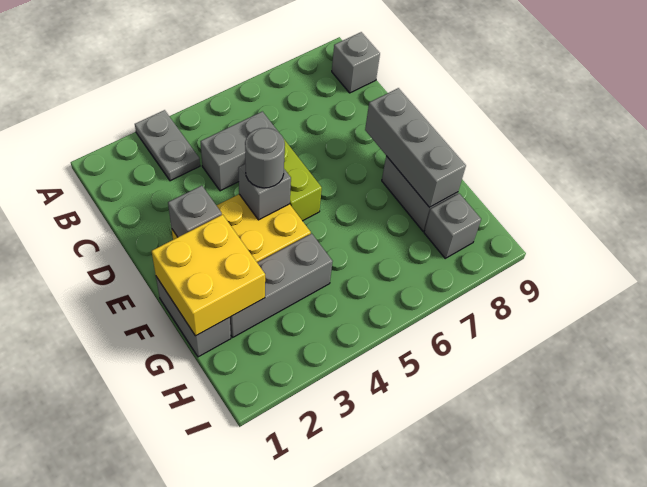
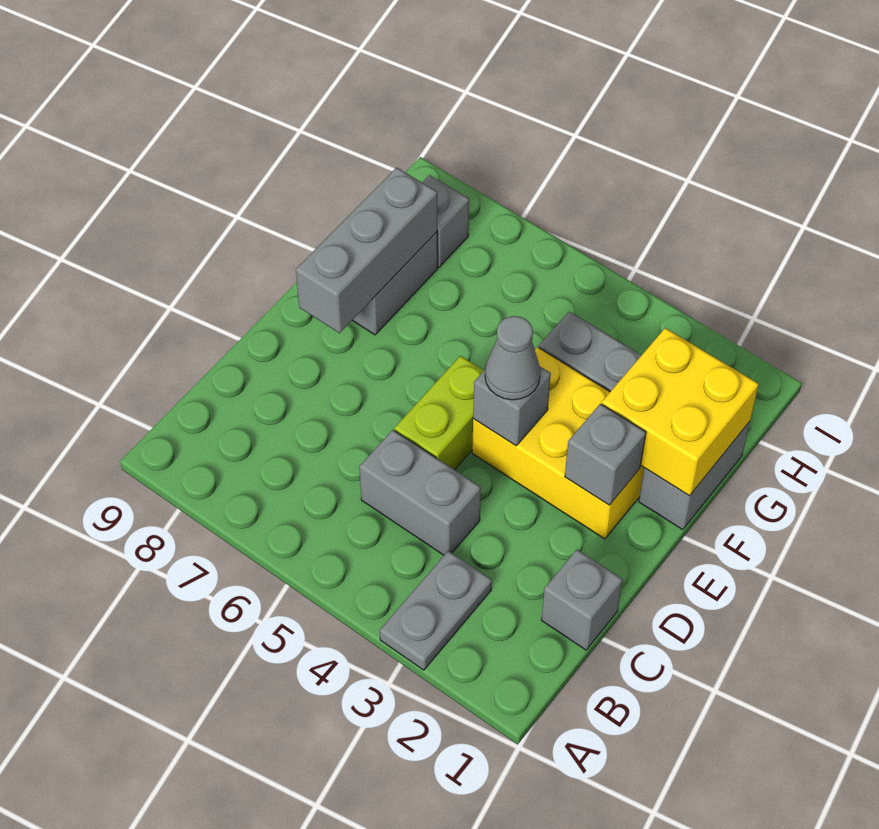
grey 1x1 brick [332,32,380,93] -> grey 1x1 brick moved to [542,550,622,650]
grey 1x1 round brick [245,128,285,188] -> grey 1x1 cone [485,316,540,400]

